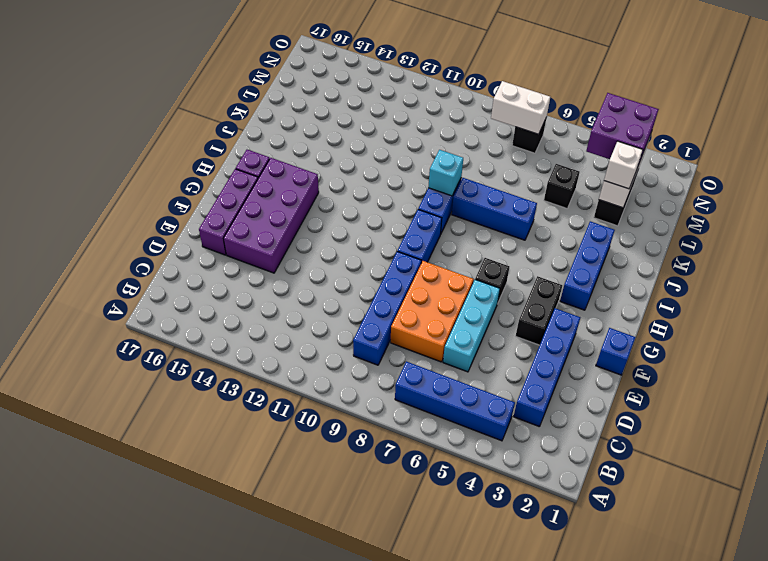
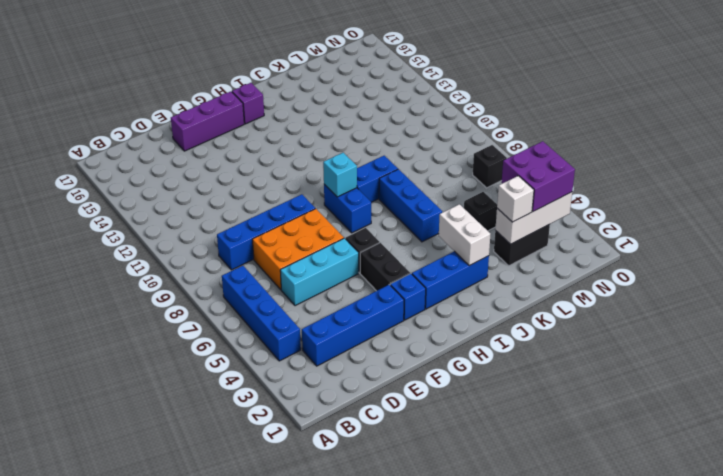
purple 2x4 brick [223,158,319,273] -> none
blue 1x1 brick [596,328,635,375] -> blue 1x1 brick moved to [390,274,426,320]
black 1x2 brick [516,276,562,345] -> black 1x2 brick turned to [360,243,410,291]
blue 1x2 brick [398,210,442,263] -> blue 1x2 brick turned to [324,184,371,233]
cyan 1x1 brick [428,150,463,196] -> cyan 1x1 brick moved to [323,153,357,197]
white 1x2 brick [491,81,550,134] -> white 1x2 brick moved to [439,204,490,266]

